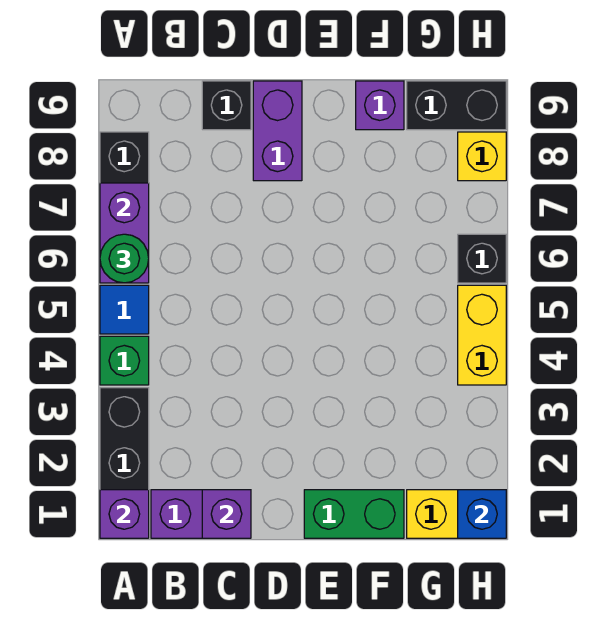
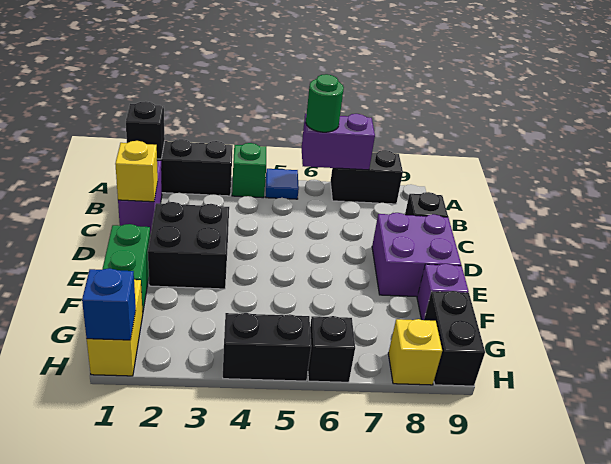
purple 1x1 brick [100,490,149,538] -> black 1x1 brick [126,101,165,159]
purple 1x1 brick [202,490,251,538] -> yellow 1x1 brick [115,141,158,202]
none -> black 2x2 brick [148,202,229,289]
purple 1x2 brick [253,81,302,181] -> purple 2x2 brick [372,213,461,297]
yellow 1x2 brick [458,285,506,385] -> black 1x2 brick [223,313,311,381]

